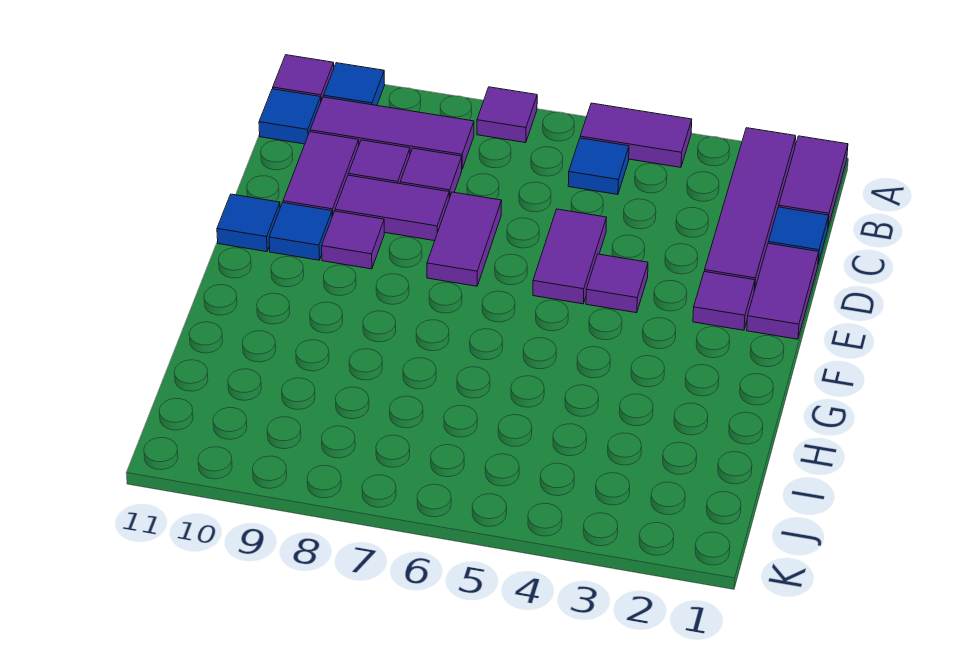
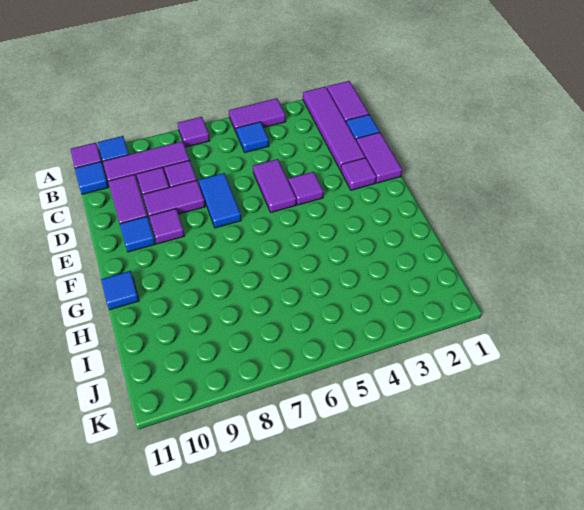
purple 1x2 tile [427,192,502,286] -> blue 1x2 tile [199,173,241,228]
blue 1x1 tile [217,194,280,252] -> blue 1x1 tile moved to [101,271,139,310]

